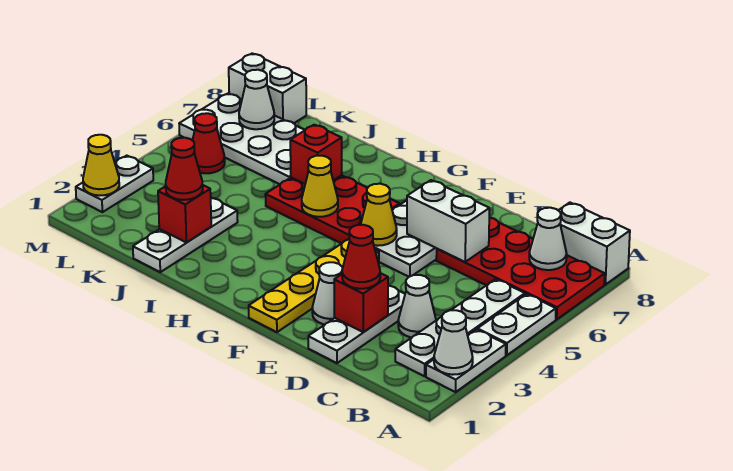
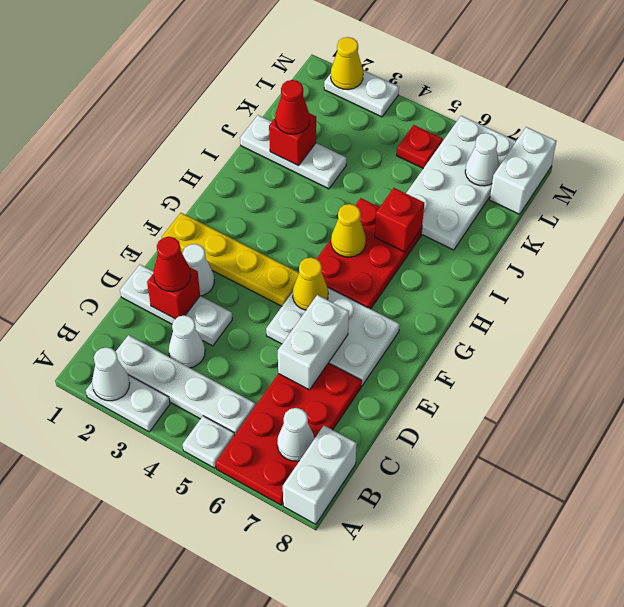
white 1x2 plate [477,294,556,355] -> white 1x1 plate [182,416,235,468]
red 1x1 cone [192,113,225,173] -> red 1x1 plate [397,125,443,168]

